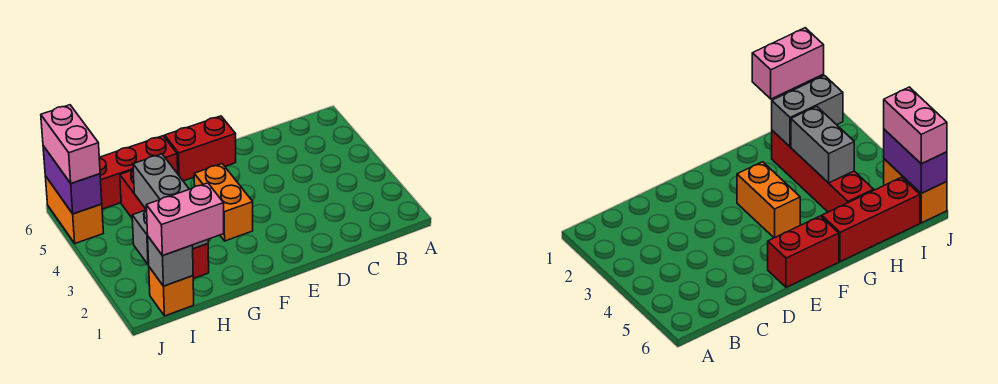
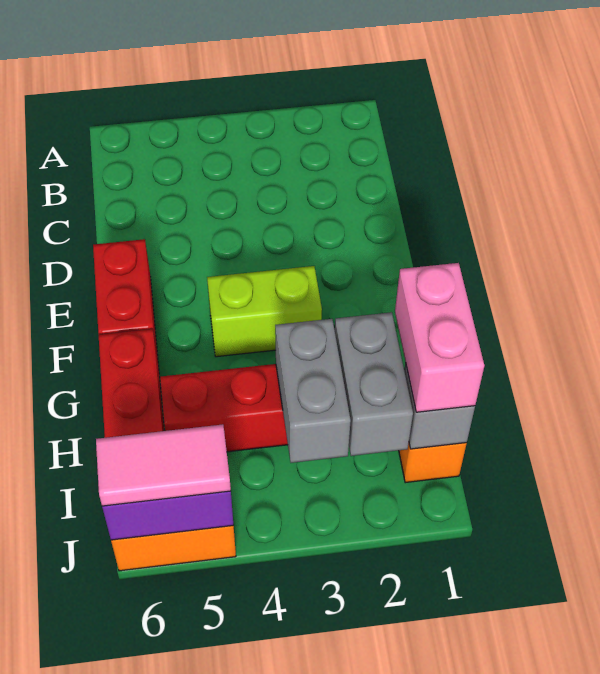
orange 1x2 brick [194,164,253,241] -> lime 1x2 brick [207,266,322,357]
grey 1x2 brick [133,154,189,210] -> grey 1x2 brick turned to [275,319,351,463]
pink 1x2 brick [41,105,100,183] -> pink 1x2 tile [96,424,231,506]

